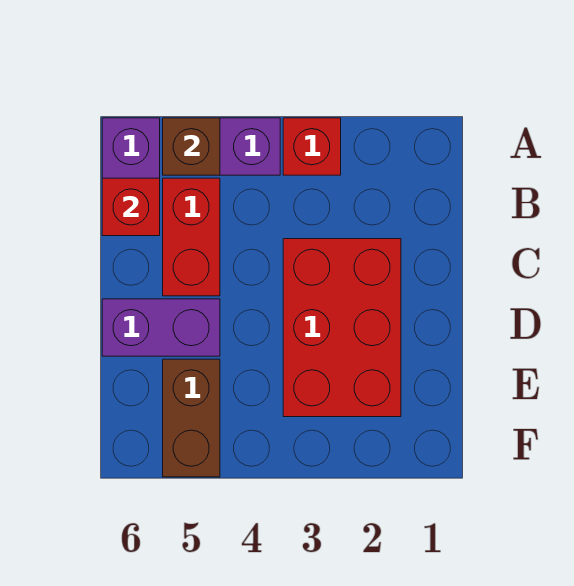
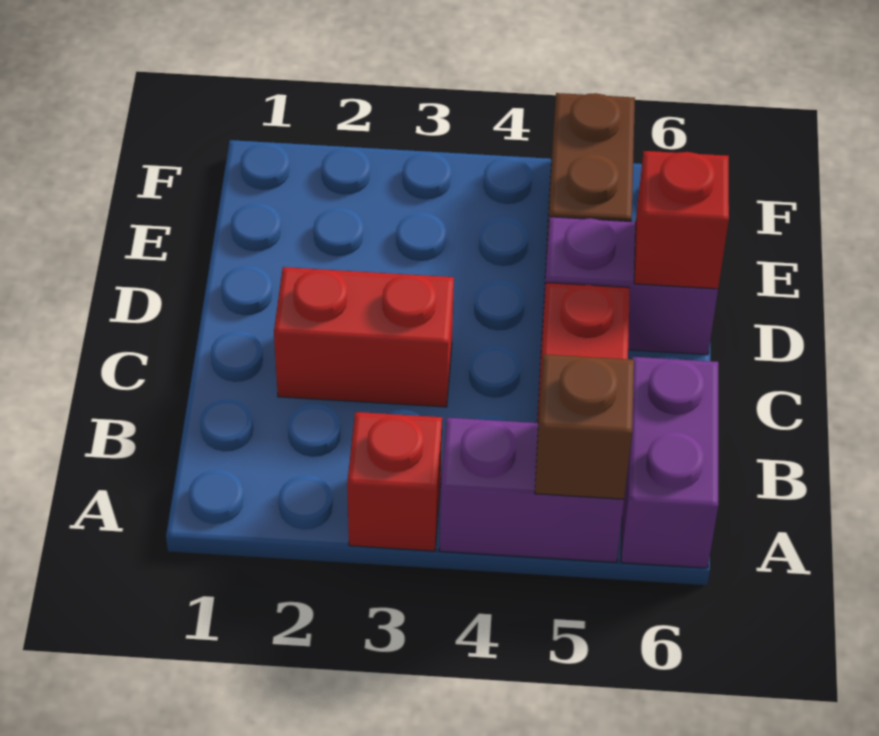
red 1x1 brick [102,178,160,236] -> red 1x1 brick moved to [634,151,729,289]
red 2x3 brick [283,239,401,417] -> red 1x2 brick [274,267,454,407]

